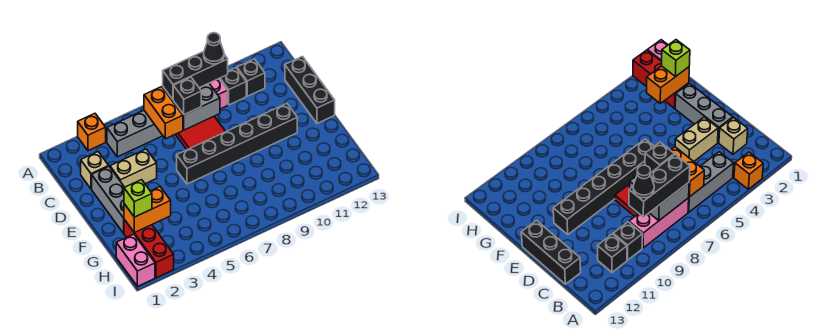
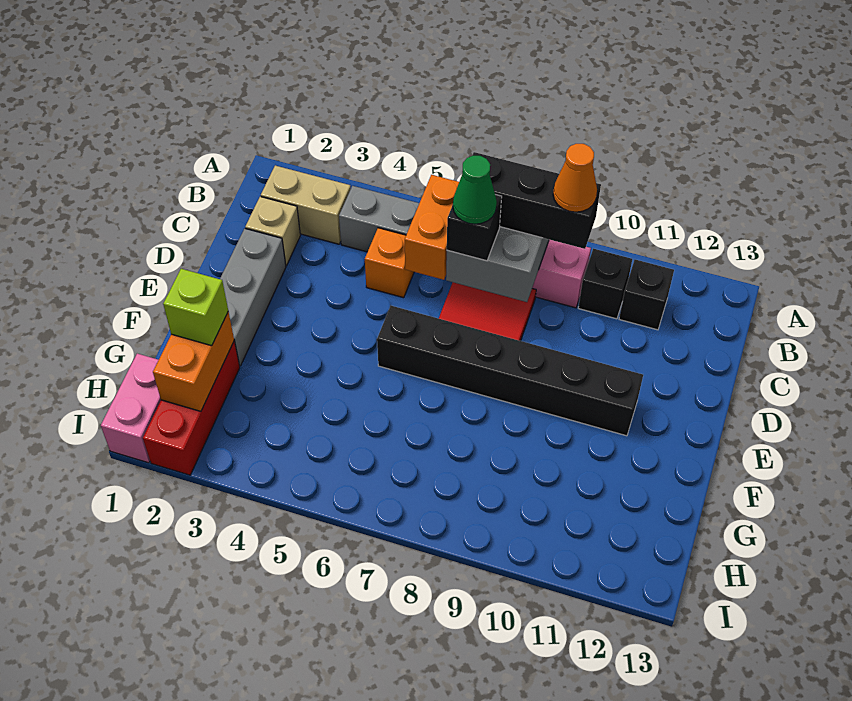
orange 1x1 brick [78,113,106,151] -> orange 1x1 brick moved to [365,228,414,298]
black 1x1 cone [204,33,224,64] -> orange 1x1 cone [553,144,597,212]
none -> green 1x1 cone [453,156,497,224]
black 1x3 brick [285,57,335,123] -> none
tan 1x2 brick [110,149,157,187] -> tan 1x2 brick moved to [261,166,351,244]
orange 1x2 brick [124,187,171,233] -> orange 1x2 brick turned to [153,312,234,411]

